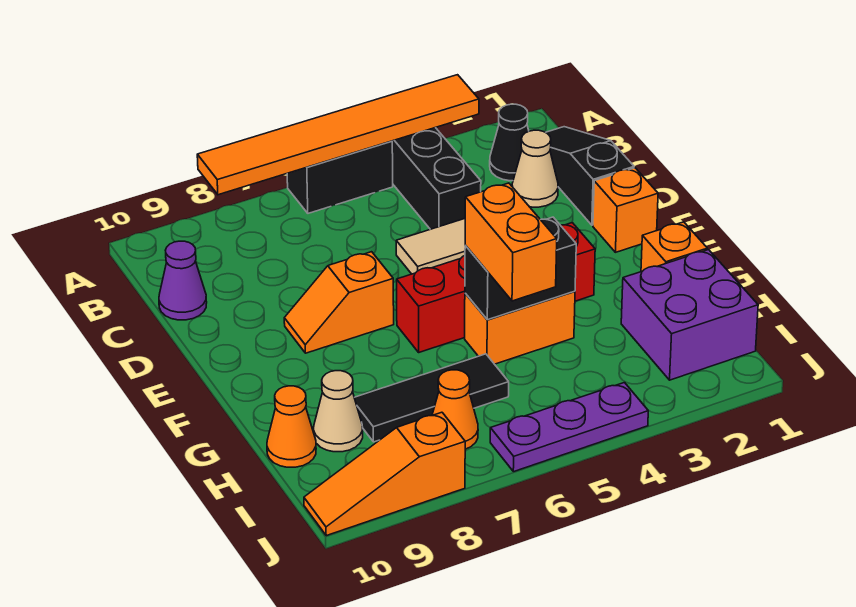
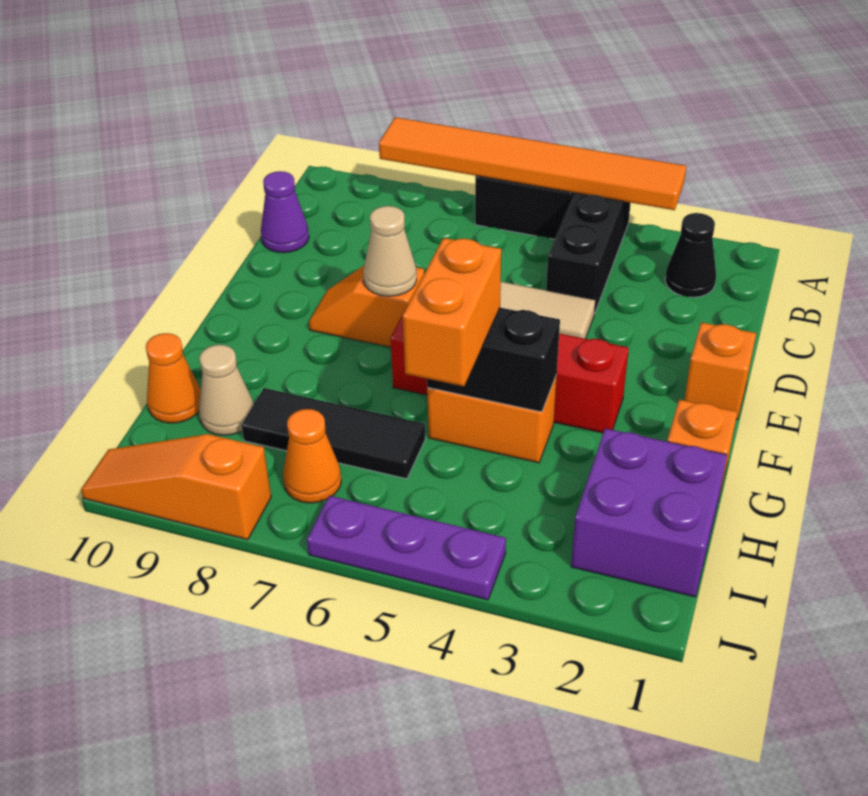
black 1x3 slope [546,127,634,225] -> none
tan 1x1 cone [512,130,558,207] -> tan 1x1 cone moved to [363,206,417,296]

